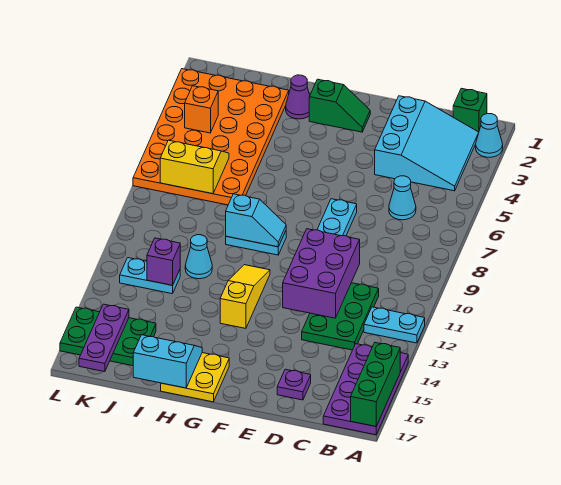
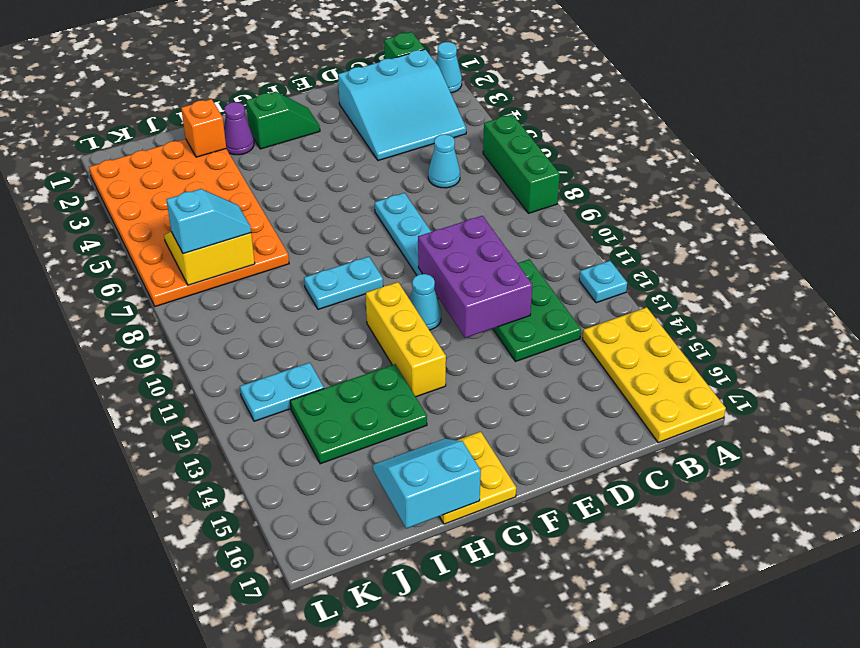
cyan 1x2 plate [364,307,425,343] -> cyan 1x1 plate [579,261,627,303]
purple 2x4 plate [323,344,408,435] -> yellow 2x4 plate [583,307,726,442]
green 1x3 brick [351,343,400,426] -> green 1x3 brick moved to [483,114,560,213]
cyan 3x3 slope [375,96,479,191] -> cyan 3x3 slope turned to [338,49,466,161]
purple 1x1 plate [277,369,311,400] -> none
cyan 1x2 slope [226,194,286,247] -> cyan 1x2 slope moved to [166,189,251,254]
yellow 1x3 slope [220,265,270,328] -> yellow 1x3 brick [366,282,446,397]
cyan 1x1 cone [185,235,212,279] -> cyan 1x1 cone moved to [410,274,441,330]
purple 1x1 brick [147,238,180,285] -> none
green 2x3 plate [60,307,156,366] -> green 2x3 plate moved to [290,364,427,464]
orange 1x1 brick [185,86,218,133] -> orange 1x1 brick moved to [181,99,226,157]
purple 1x3 plate [79,304,129,372] -> none

